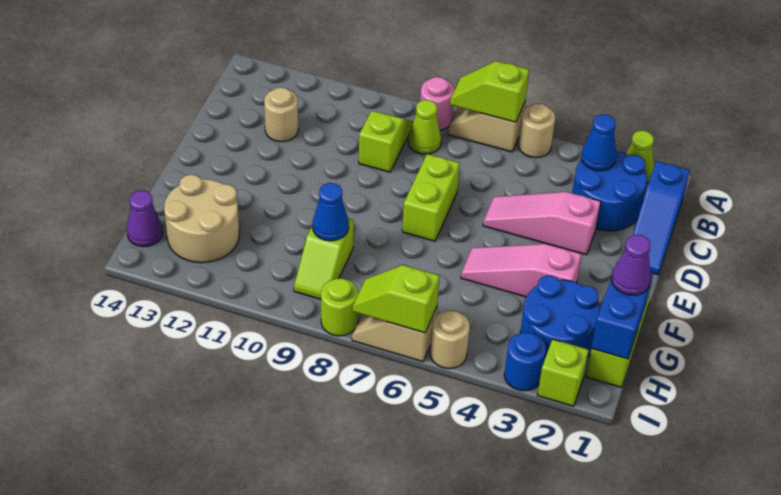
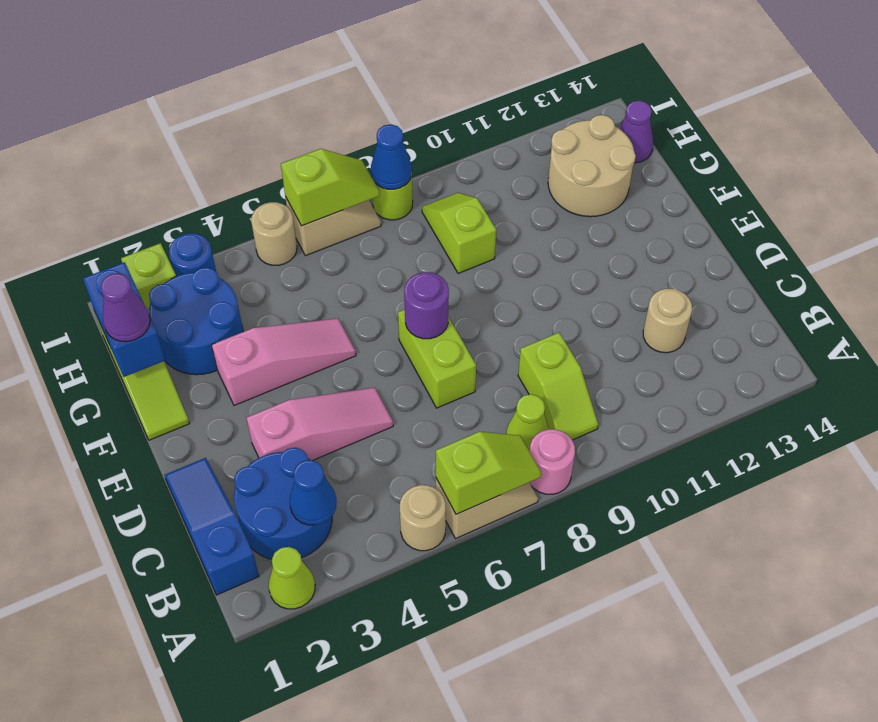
none -> purple 1x1 round brick [404,272,449,339]
blue 1x1 cone [313,183,349,241] -> blue 1x1 cone moved to [371,124,412,189]

